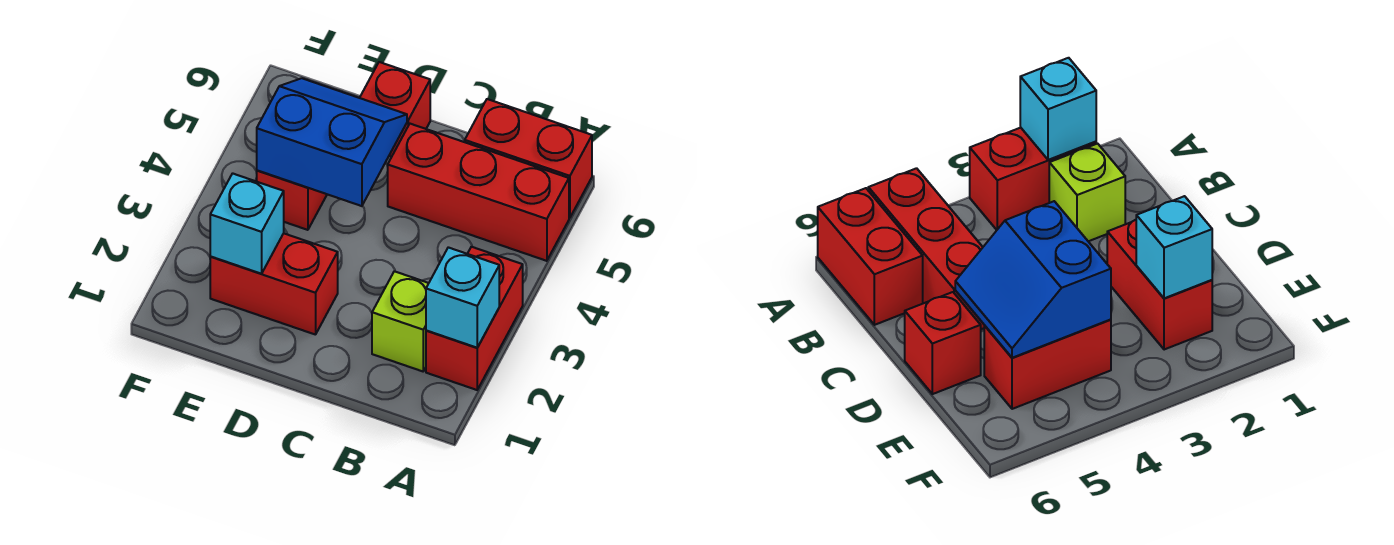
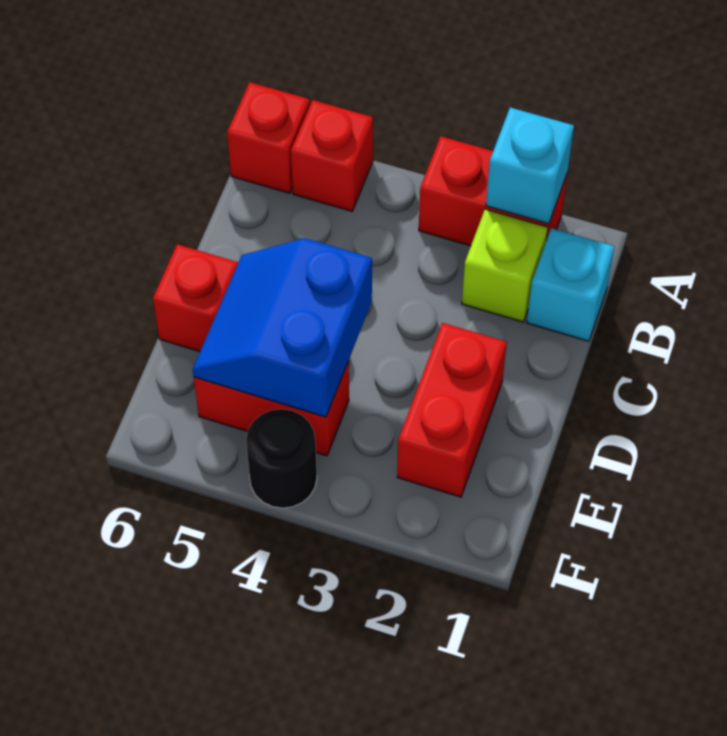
red 1x3 brick [388,124,569,261] -> red 1x1 brick [291,100,373,211]
red 1x2 brick [465,99,592,218] -> red 1x1 brick [227,82,310,193]
cyan 1x1 brick [210,173,284,274] -> cyan 1x1 brick moved to [527,228,615,341]
none -> black 1x1 round brick [246,409,317,508]

